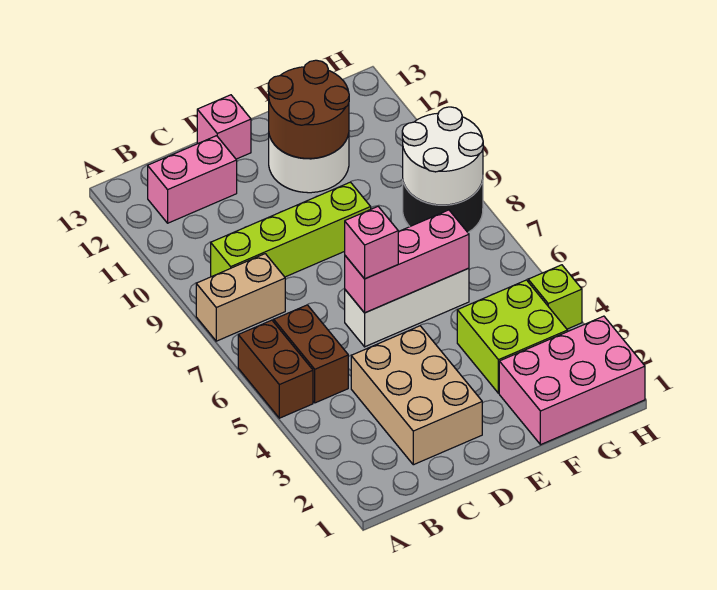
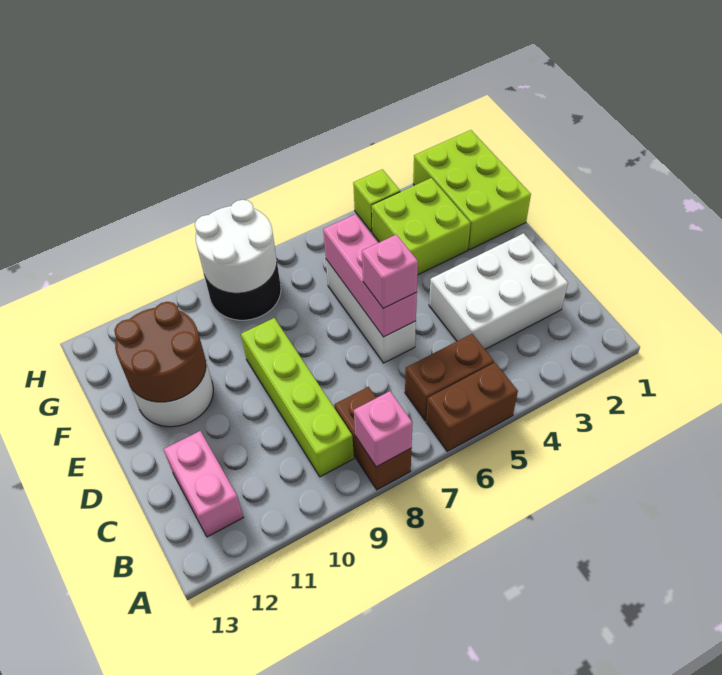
tan 1x2 brick [196,254,285,341] -> brown 1x2 brick [334,387,411,490]
tan 2x3 brick [351,326,482,465] -> white 2x3 brick [429,233,568,349]
pink 1x1 brick [197,95,251,159] -> pink 1x1 brick moved to [354,391,412,467]
pink 2x3 brick [499,316,645,445] -> lime 2x3 brick [413,130,531,250]

